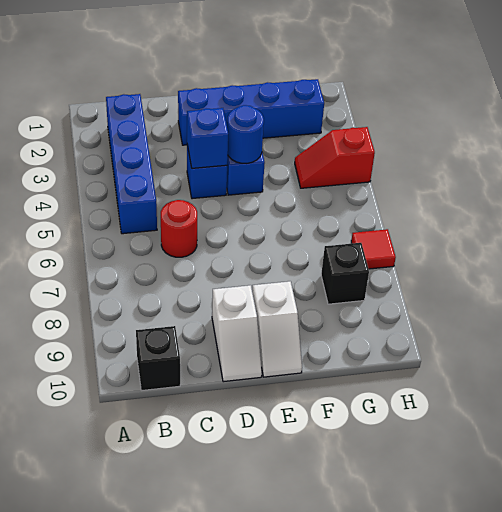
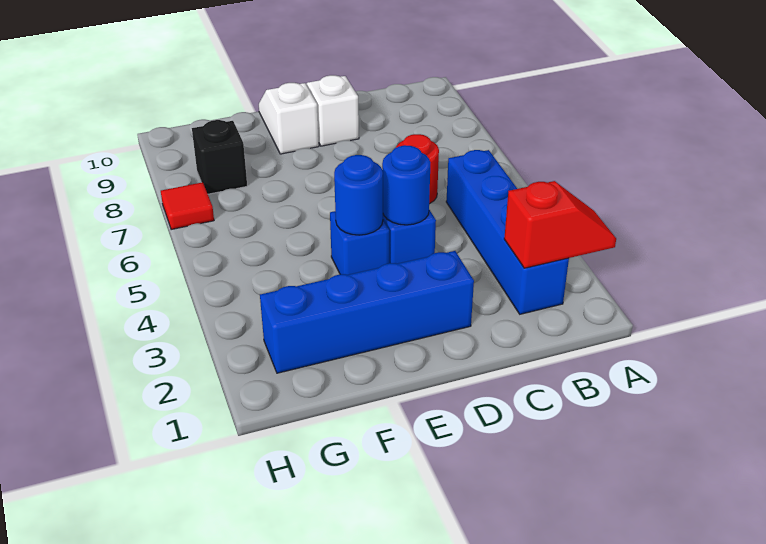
black 1x1 brick [136,326,180,390] -> none
blue 1x1 brick [187,108,228,168] -> blue 1x1 round brick [382,145,431,225]
red 1x2 slope [295,127,375,188] -> red 1x2 slope moved to [504,181,616,268]

